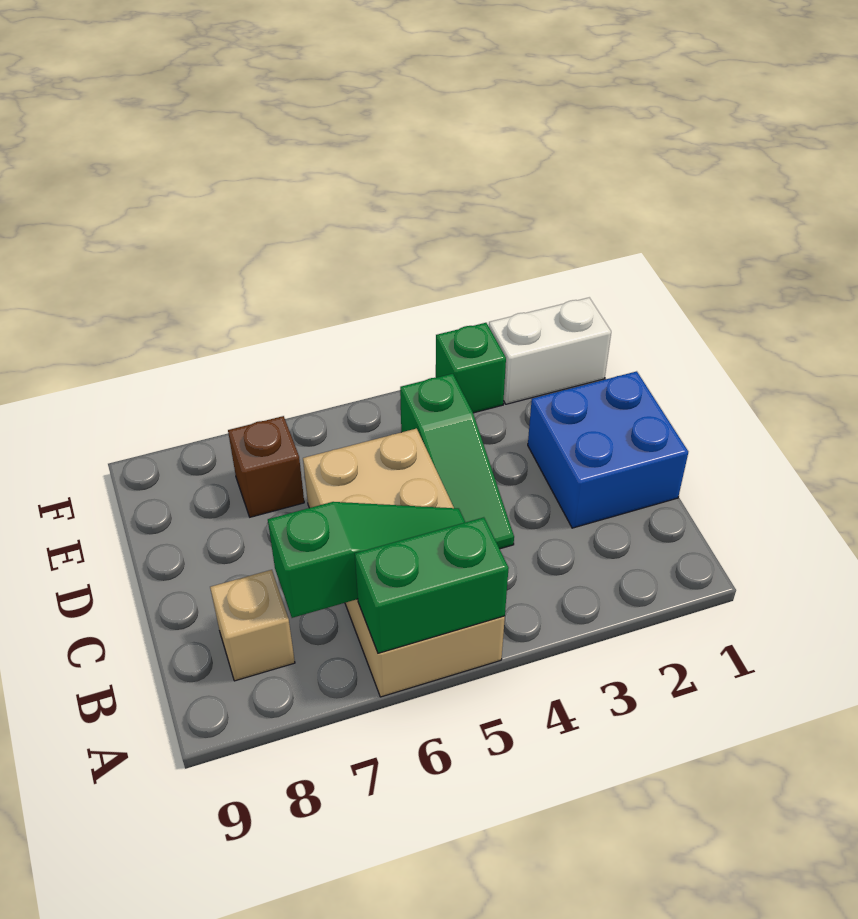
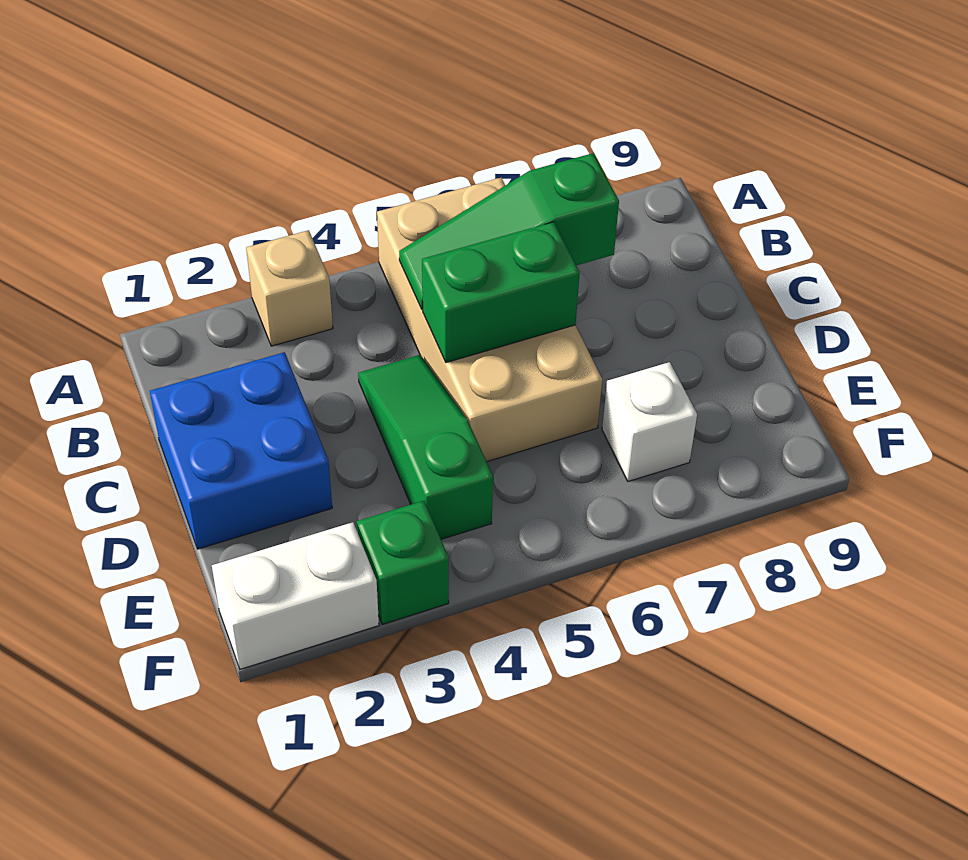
green 1x2 brick [355,517,509,653] -> green 1x2 brick moved to [422,222,580,363]
tan 1x1 brick [210,570,295,681] -> tan 1x1 brick moved to [246,230,333,346]
brown 1x1 brick [228,416,304,517] -> white 1x1 brick [602,362,697,481]

